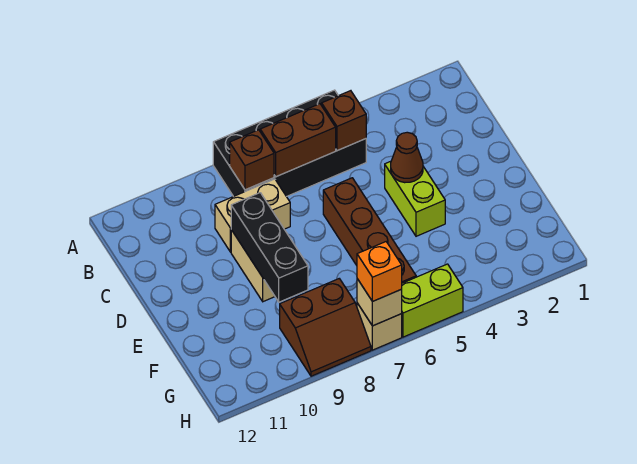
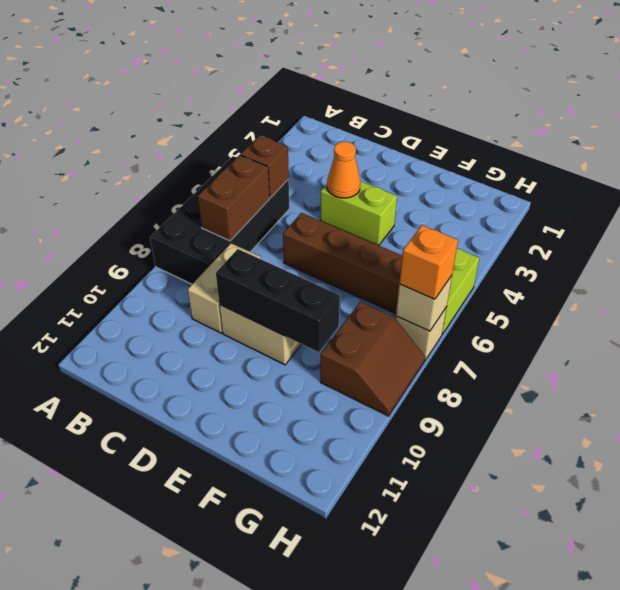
brown 1x1 brick [230,130,274,190] -> none
brown 1x1 cone [391,132,423,183] -> orange 1x1 cone [327,142,360,198]

